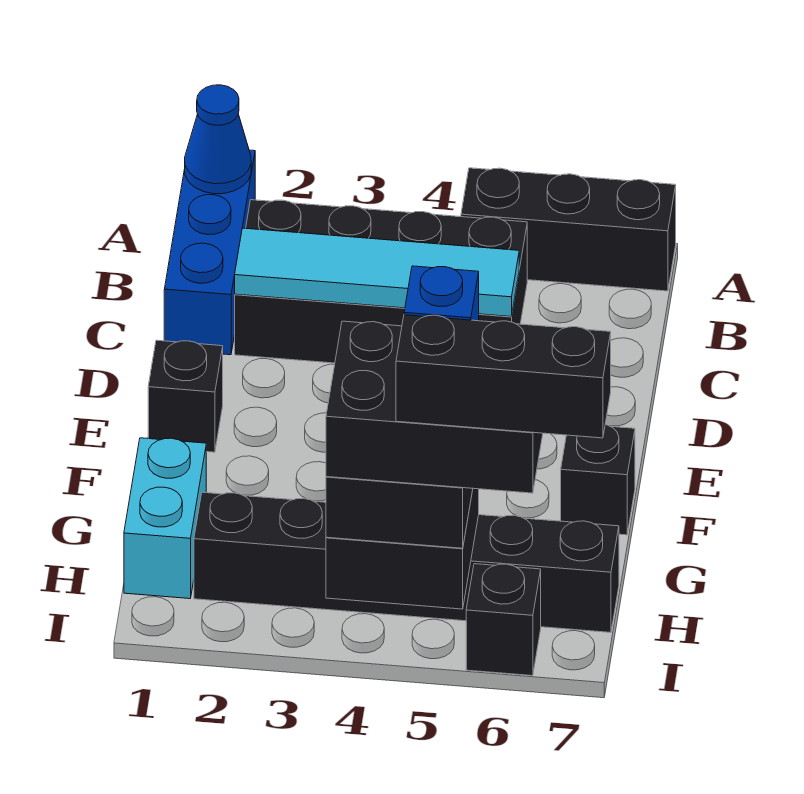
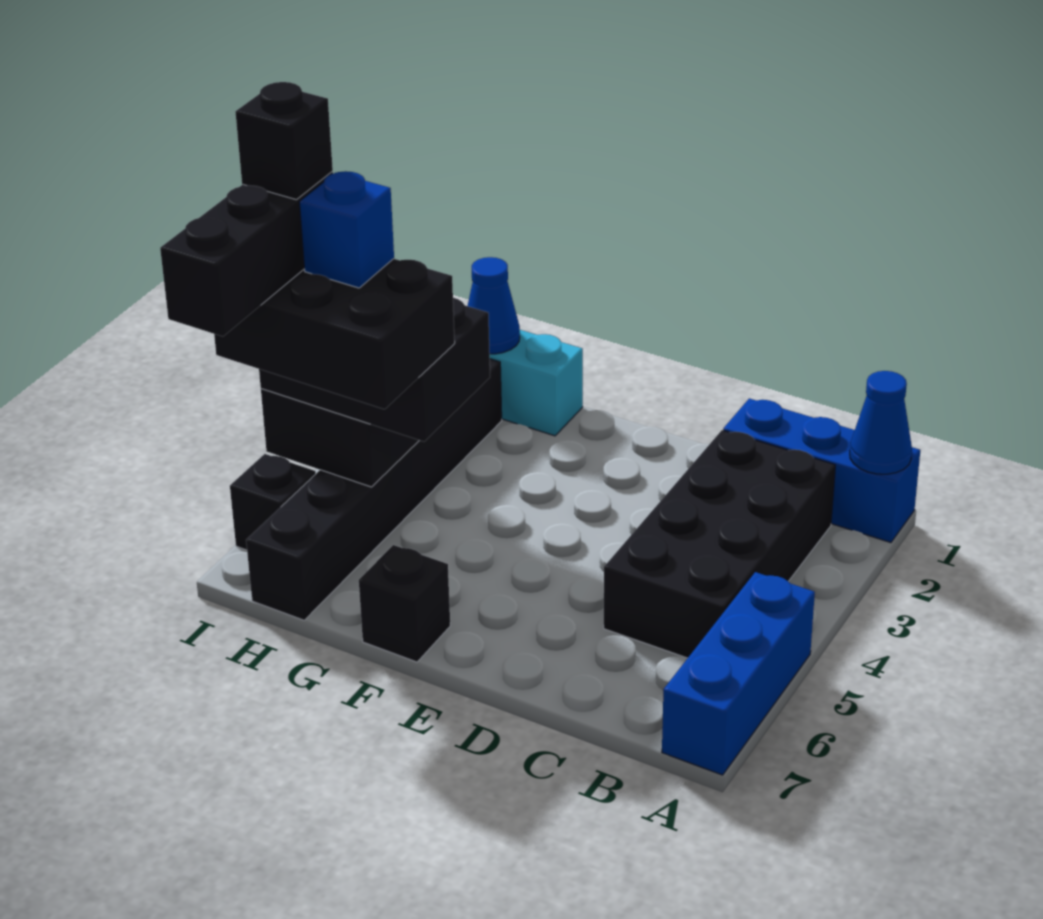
black 1x3 brick [461,168,676,291] -> blue 1x3 brick [662,572,815,775]
cyan 1x4 tile [235,228,519,317] -> none
black 1x1 brick [148,340,223,452] -> black 1x1 brick moved to [235,82,333,200]
none -> blue 1x1 cone [468,257,520,354]
black 2x3 brick [326,321,543,493] -> black 2x3 brick turned to [214,259,455,409]

